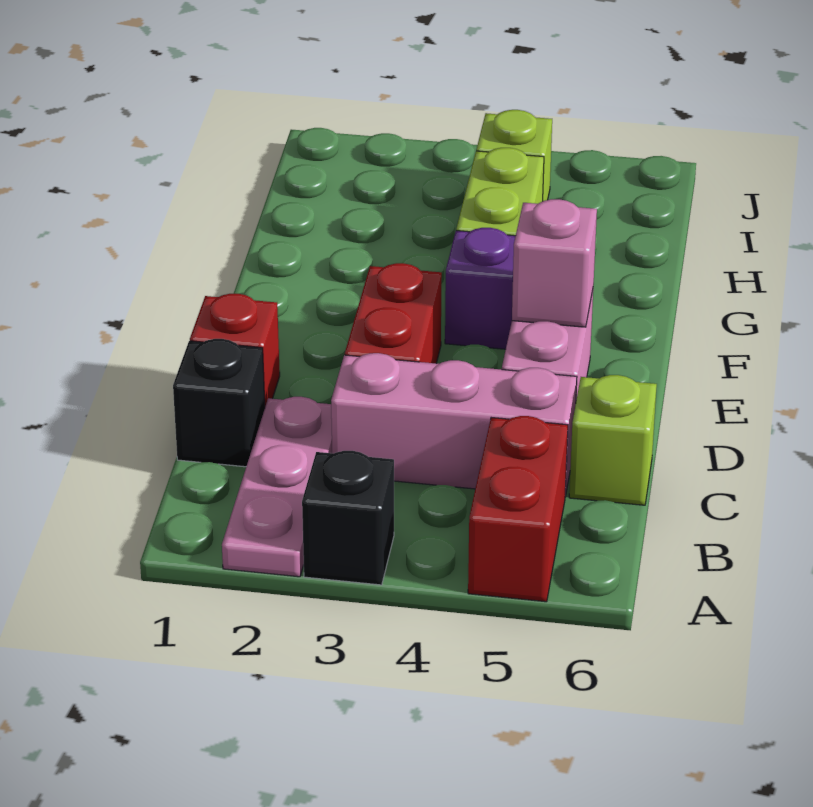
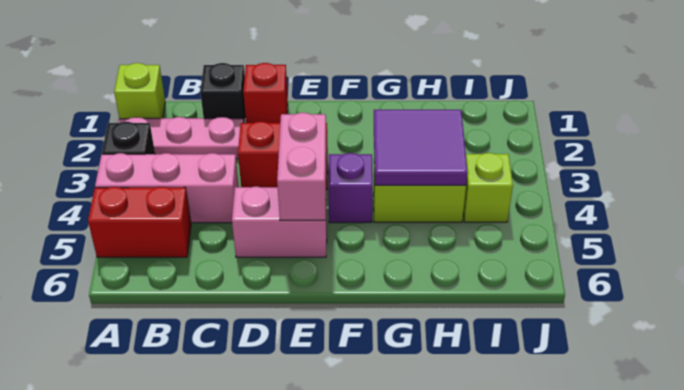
pink 1x3 brick [331,353,577,497] -> pink 1x3 brick turned to [95,153,239,223]
lime 1x1 brick [569,375,657,505] -> lime 1x1 brick moved to [114,63,165,119]
pink 1x1 brick [512,199,597,327] -> pink 1x2 brick [277,113,327,220]
none -> purple 2x2 tile [374,110,468,185]

